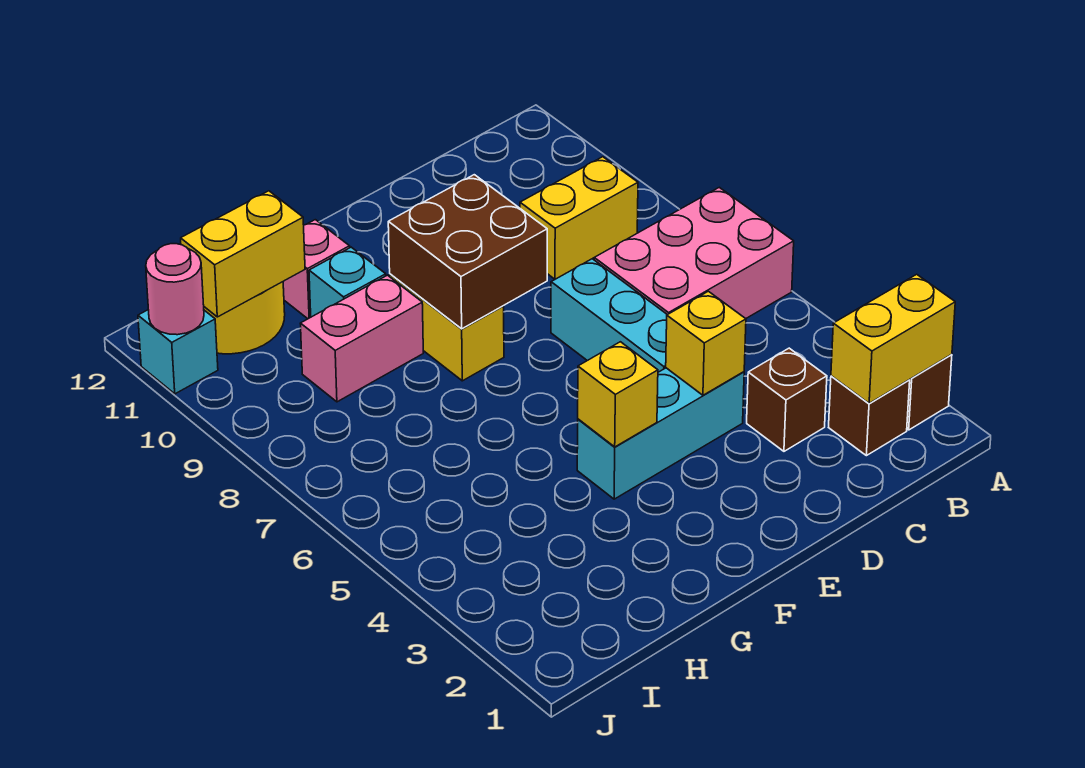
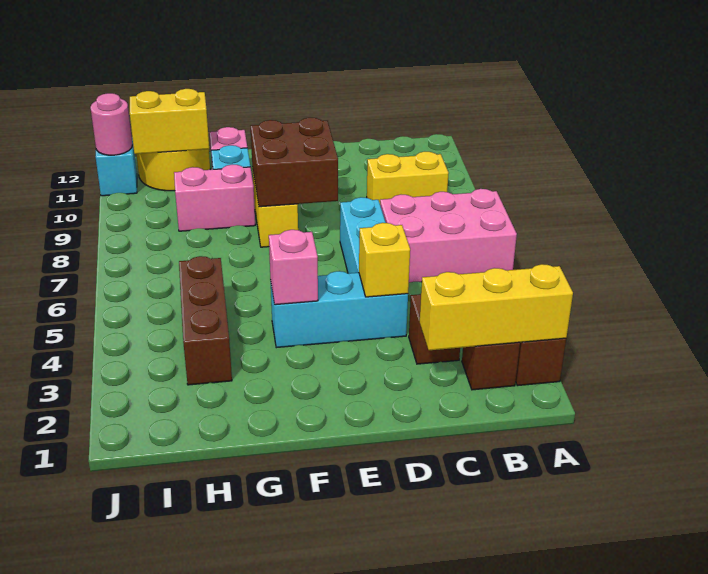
yellow 1x2 brick [831,274,955,403] -> yellow 1x3 brick [420,264,573,350]
yellow 1x1 brick [578,342,658,447] -> pink 1x1 brick [269,230,318,305]
none -> brown 1x3 brick [179,256,232,385]

